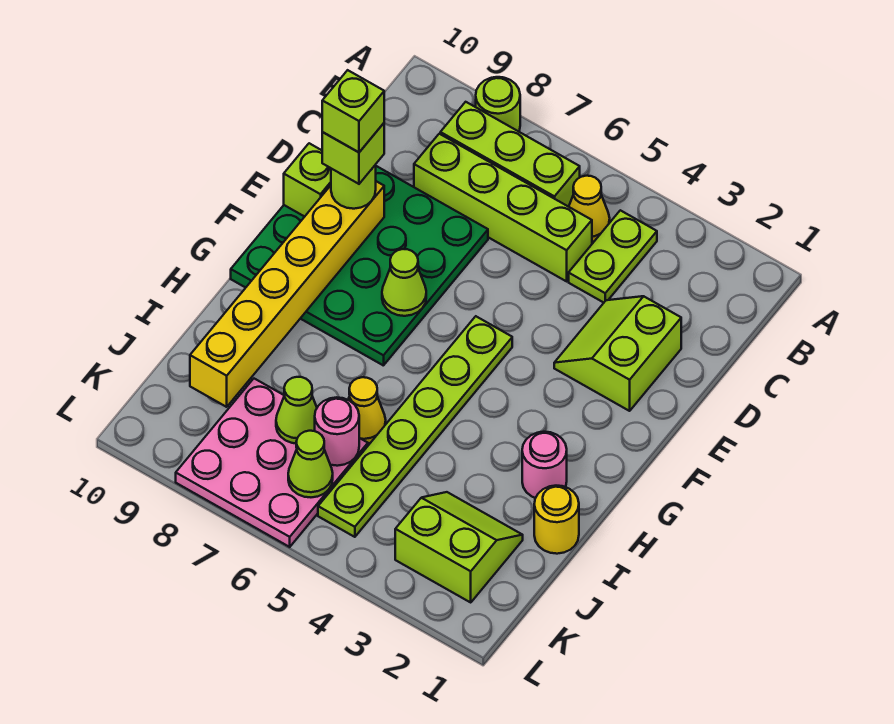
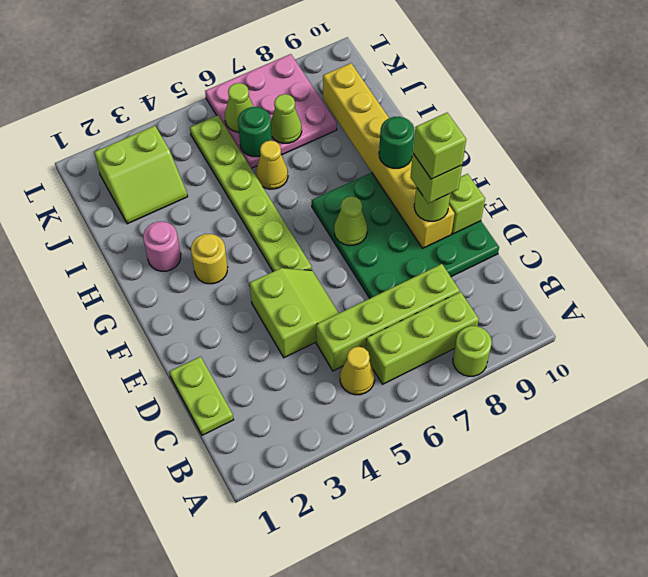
lime 1x2 plate [569,210,657,303] -> lime 1x2 plate moved to [169,357,234,435]
lime 2x2 slope [554,296,681,411] -> lime 2x2 slope moved to [250,268,339,358]
none -> green 1x1 round brick [379,117,415,168]
yellow 1x1 round brick [534,486,579,554] -> yellow 1x1 round brick moved to [191,234,228,284]
pink 1x1 round brick [315,397,359,466] -> green 1x1 round brick [238,107,272,157]

